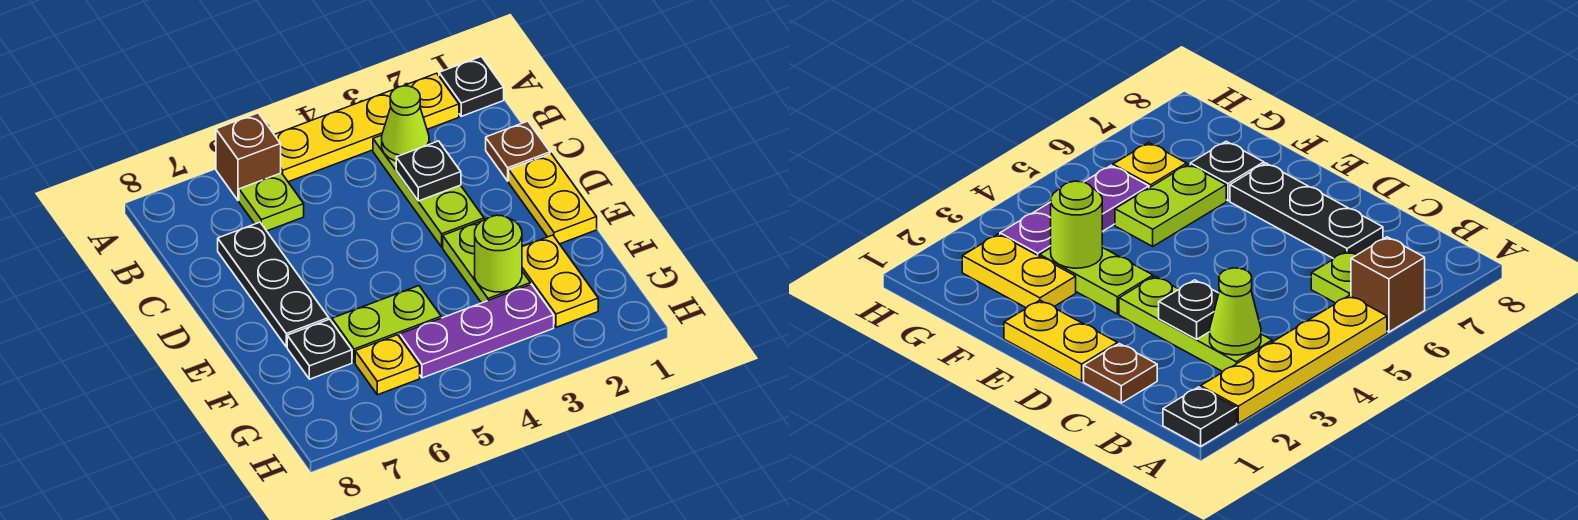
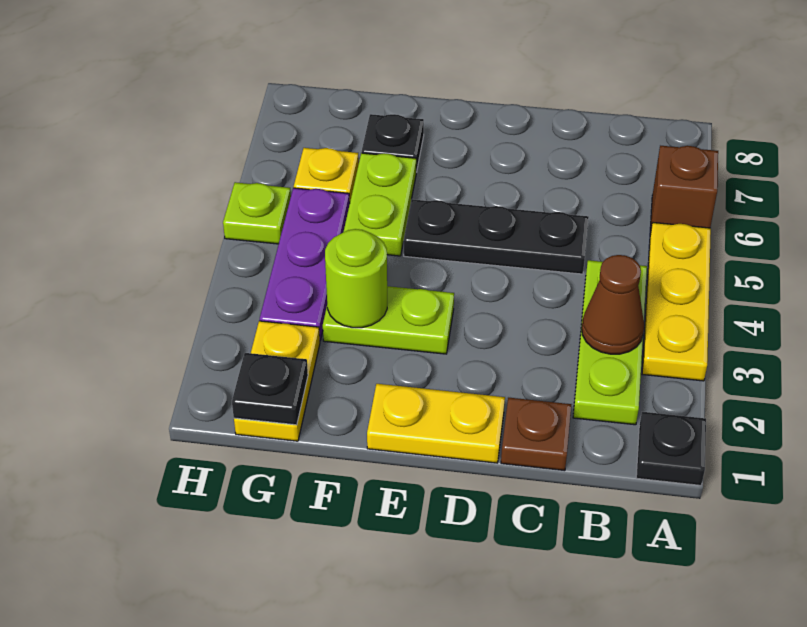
yellow 1x4 plate [274,73,459,182] -> yellow 1x3 plate [642,222,711,381]
lime 1x3 plate [373,135,484,247] -> lime 1x3 plate turned to [573,260,647,425]
lime 1x1 cone [382,86,429,161] -> brown 1x1 cone [582,255,644,354]
lime 1x1 plate [239,173,304,231] -> lime 1x1 plate moved to [223,182,291,244]
black 1x1 plate [396,141,461,201] -> black 1x1 plate moved to [232,353,308,425]
black 1x3 plate [218,222,329,347] -> black 1x3 plate moved to [404,199,589,274]
yellow 1x2 plate [522,235,598,327] -> yellow 1x2 plate turned to [234,321,320,441]

